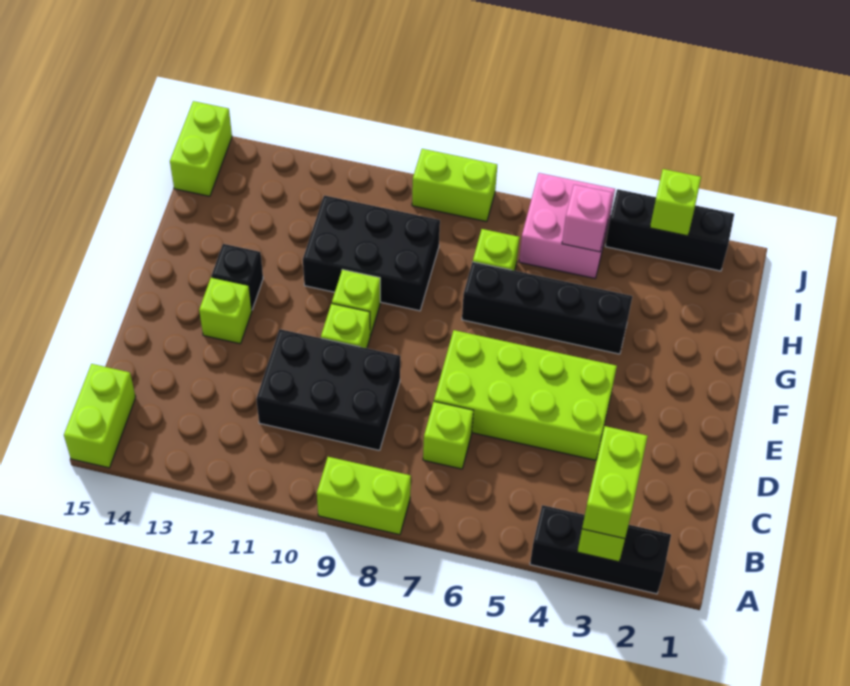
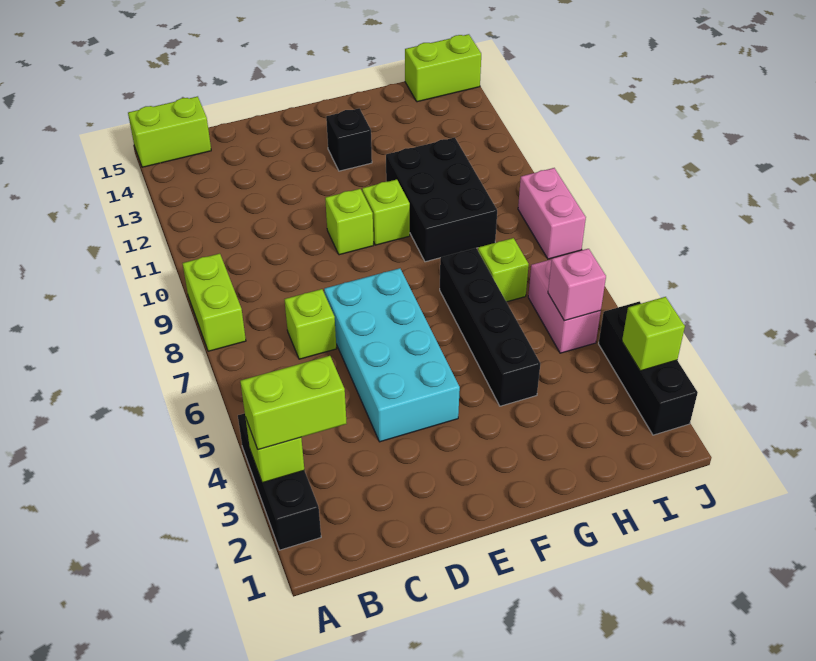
black 2x3 brick [256,329,400,450] -> none
lime 2x4 brick [434,330,617,460] -> cyan 2x4 brick [324,268,460,442]
lime 1x1 brick [199,277,252,344] -> none
pink 2x2 brick [519,173,615,278] -> pink 1x2 brick [528,259,601,353]
lime 1x2 brick [412,149,497,222] -> pink 1x2 brick [518,168,586,259]

